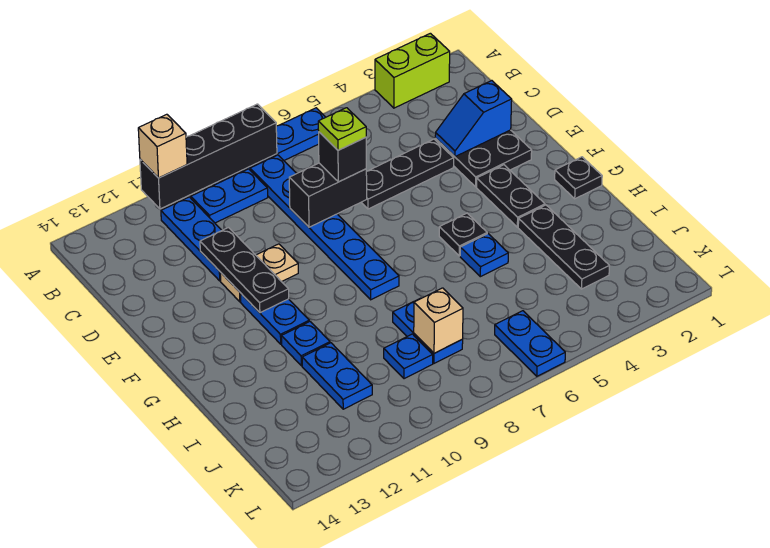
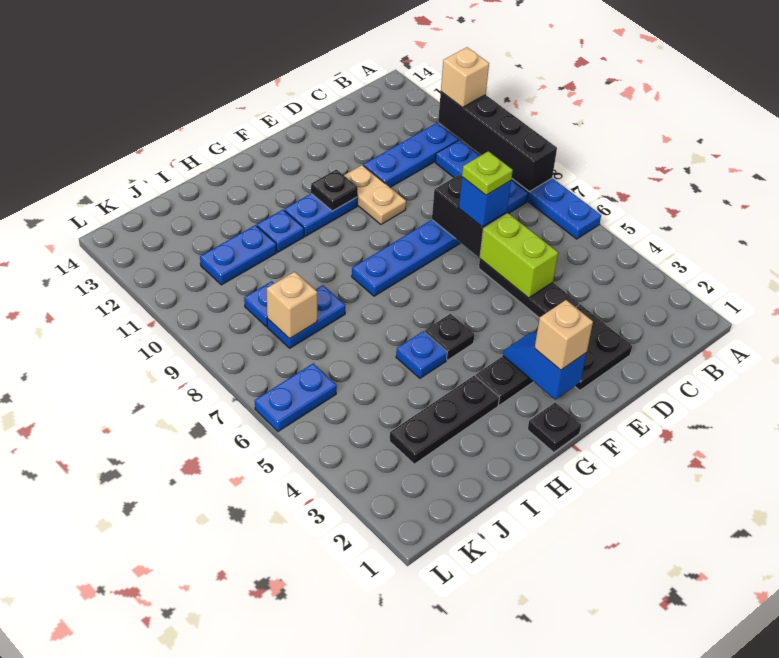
lime 1x2 brick [375,33,450,108] -> lime 1x2 brick moved to [480,213,558,298]
blue 1x2 slope [435,81,512,157] -> blue 1x2 slope moved to [503,333,587,400]
black 1x1 brick [319,132,366,182] -> blue 1x1 brick [459,177,511,227]
black 1x3 plate [200,228,289,313] -> black 1x1 plate [311,170,358,211]
none -> tan 1x1 brick [535,300,593,370]

